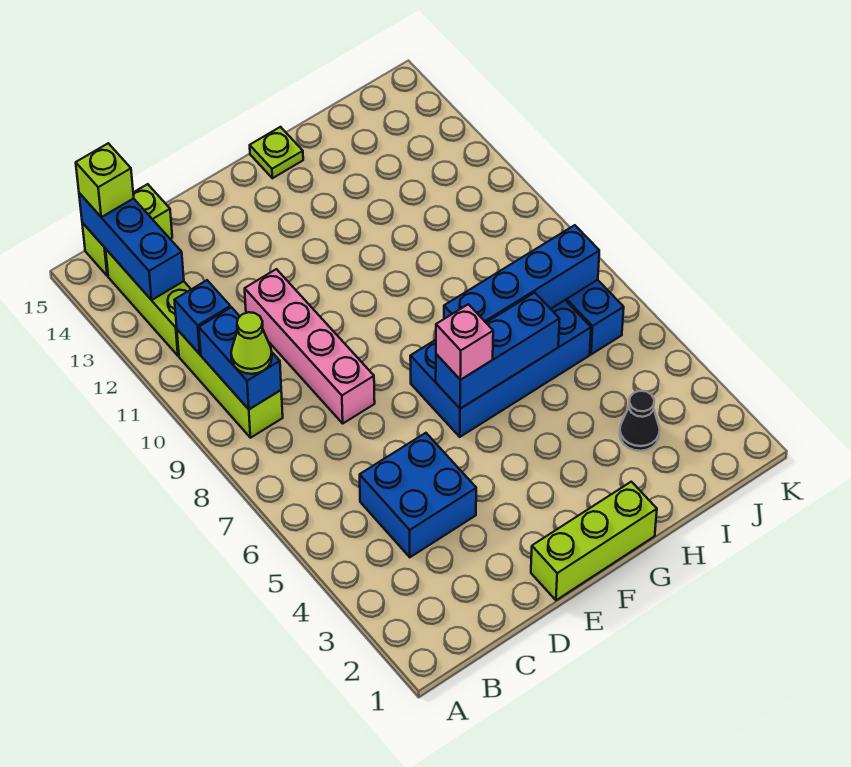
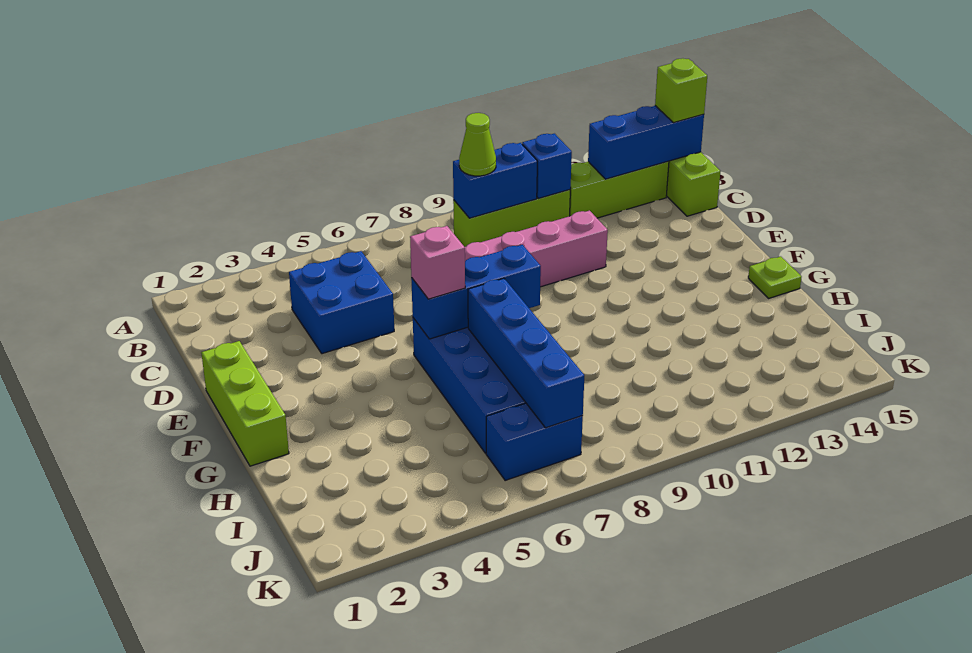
blue 1x3 brick [436,293,559,409] -> blue 1x3 brick turned to [411,245,541,339]
black 1x1 cone [620,391,660,451] -> none

